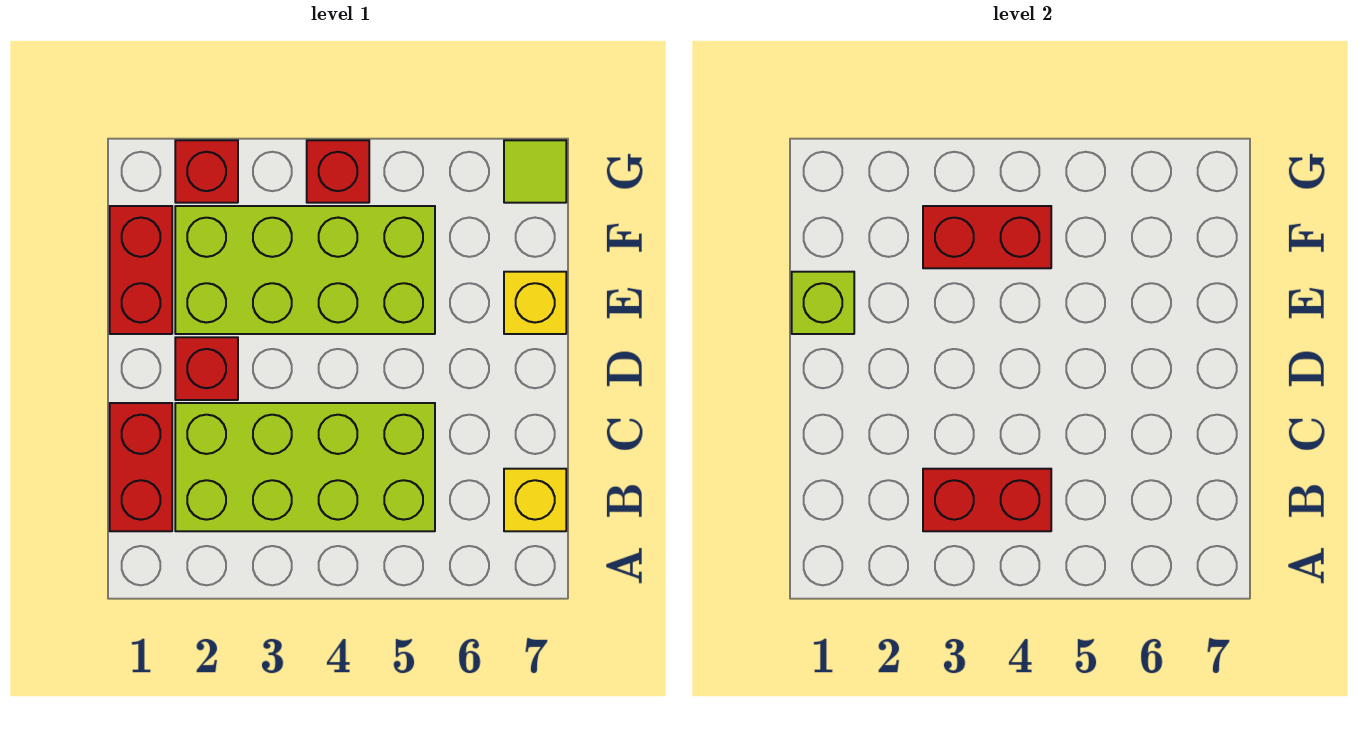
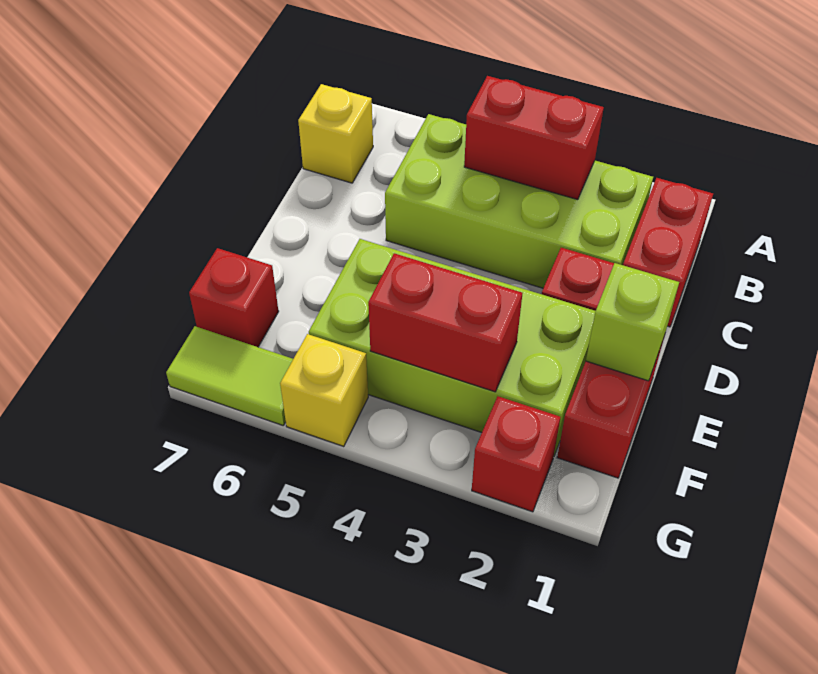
yellow 1x1 brick [504,272,566,334] -> yellow 1x1 brick moved to [280,334,368,446]
red 1x1 brick [307,140,369,203] -> red 1x1 brick moved to [189,248,279,347]
lime 1x1 tile [504,140,566,203] -> lime 1x2 tile [166,326,293,426]

